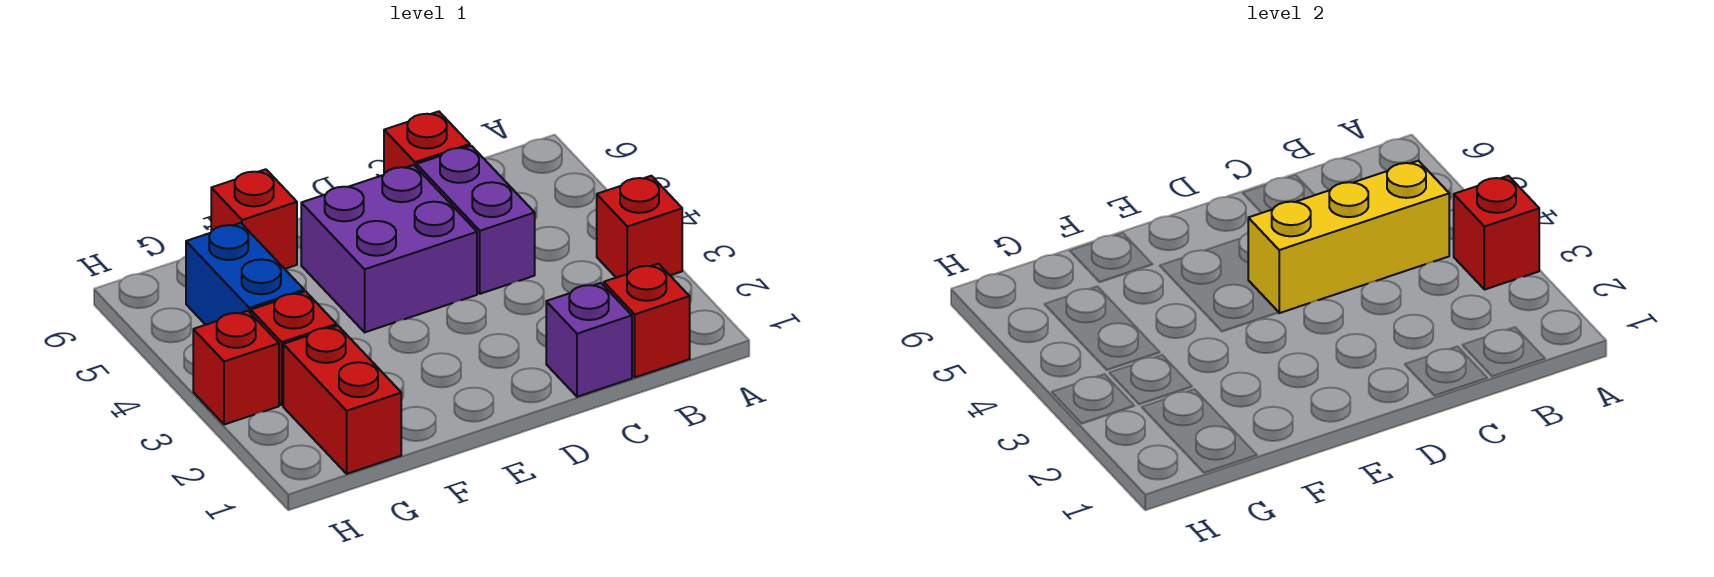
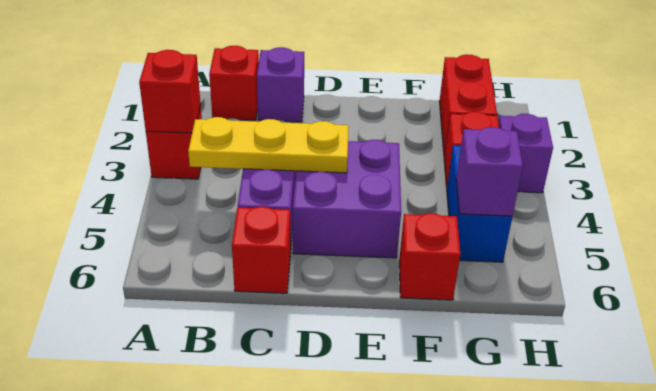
yellow 1x3 brick [1248,161,1449,313] -> yellow 1x3 plate [188,117,349,173]
none -> purple 1x1 brick [456,127,523,216]
red 1x1 brick [193,311,279,425] -> purple 1x1 brick [498,114,553,193]

